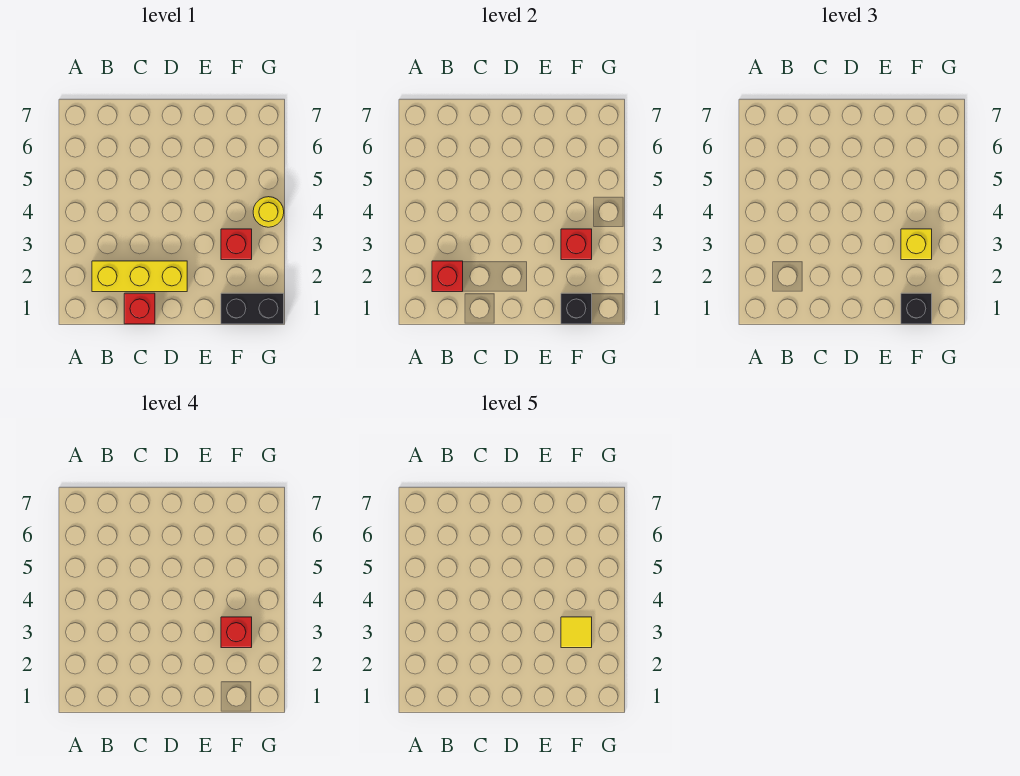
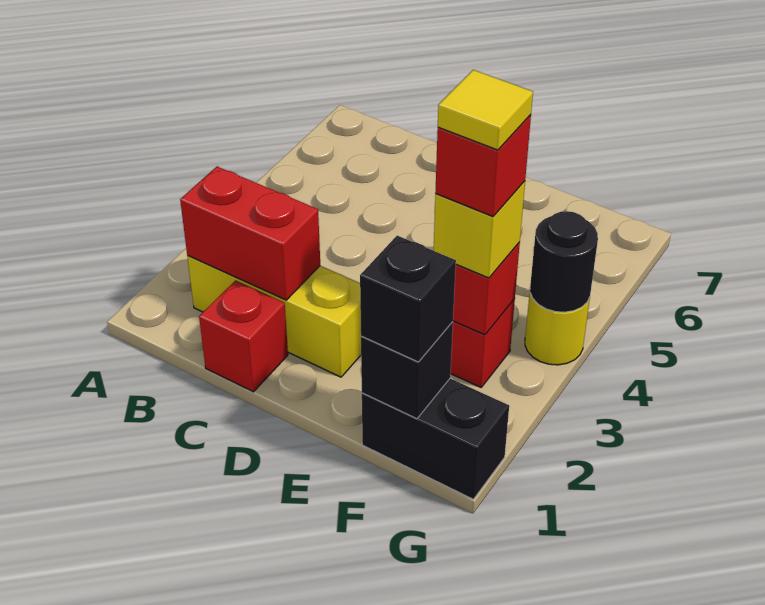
red 1x1 brick [432,261,463,292] -> red 1x2 brick [180,167,320,300]
none -> black 1x1 round brick [530,211,598,312]

